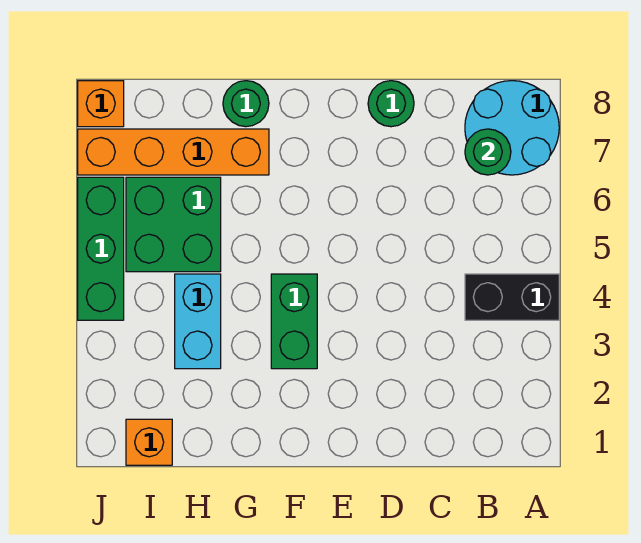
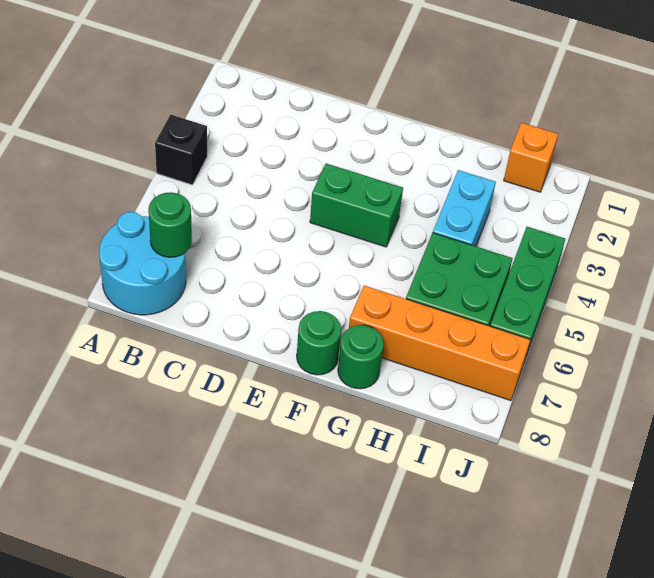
black 1x2 brick [465,274,559,320] -> black 1x1 brick [155,115,207,185]
green 1x1 round brick [368,81,414,127] -> green 1x1 round brick moved to [297,311,341,375]
green 1x2 brick [271,274,317,369] -> green 1x2 brick turned to [310,163,403,247]
orange 1x1 brick [78,81,124,127] -> none

